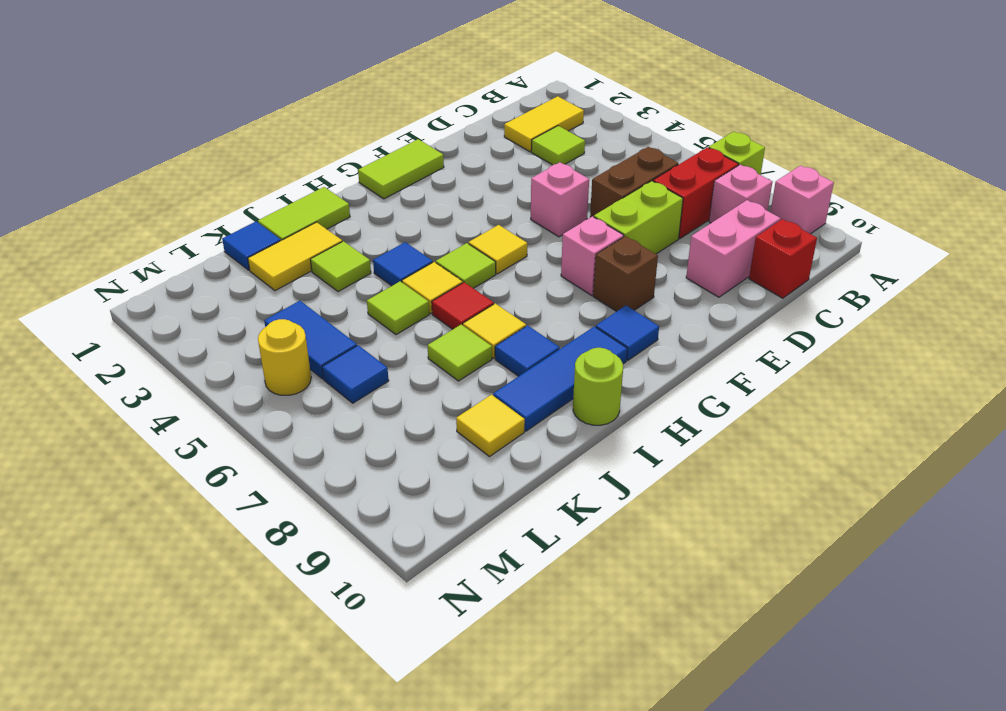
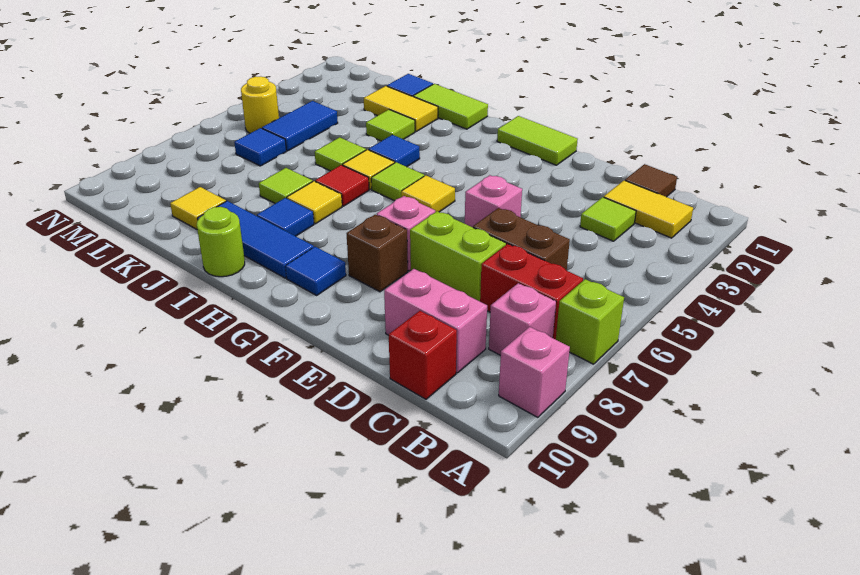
none -> brown 1x1 tile [625,164,677,197]

